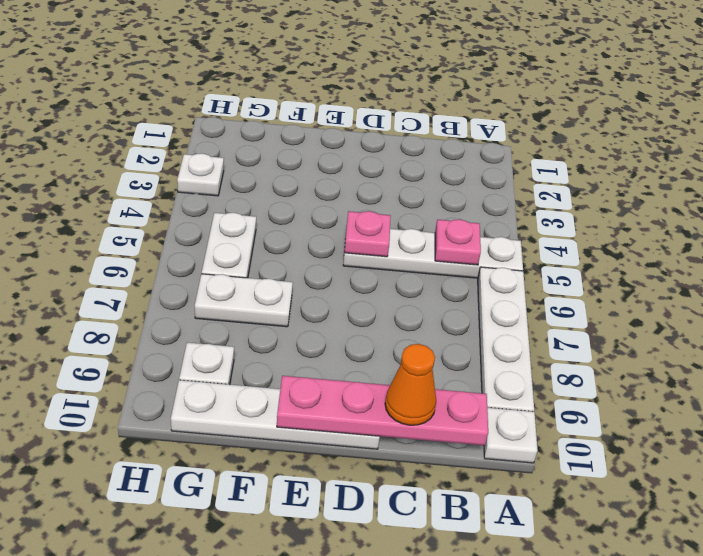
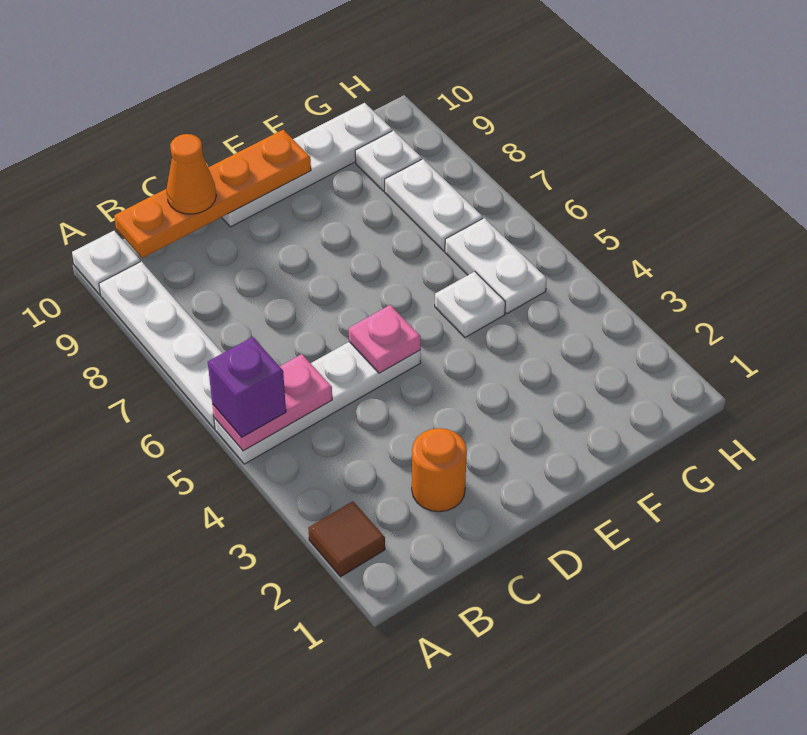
none -> brown 1x1 tile [308,501,385,577]
none -> purple 1x1 brick [208,337,286,437]
pink 1x1 plate [435,219,481,265] -> pink 1x2 plate [212,354,332,451]
pink 1x4 plate [277,376,488,446] -> orange 1x4 plate [114,130,311,258]
none -> orange 1x1 round brick [412,428,467,512]
white 1x2 plate [195,274,293,327] -> white 1x2 plate turned to [385,159,483,251]
white 1x1 plate [177,153,224,196] -> white 1x1 plate moved to [435,272,505,338]

